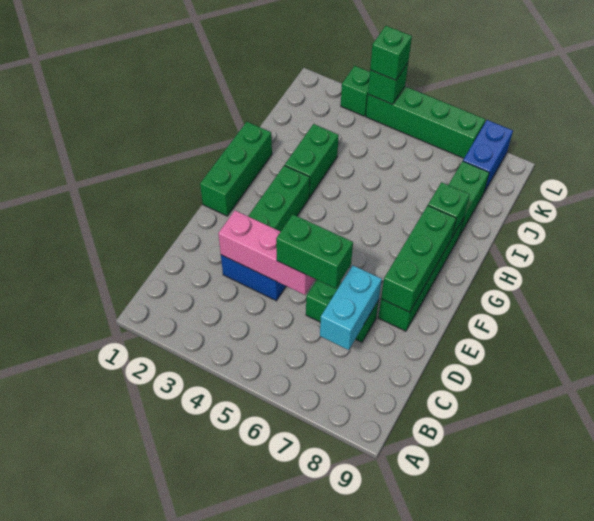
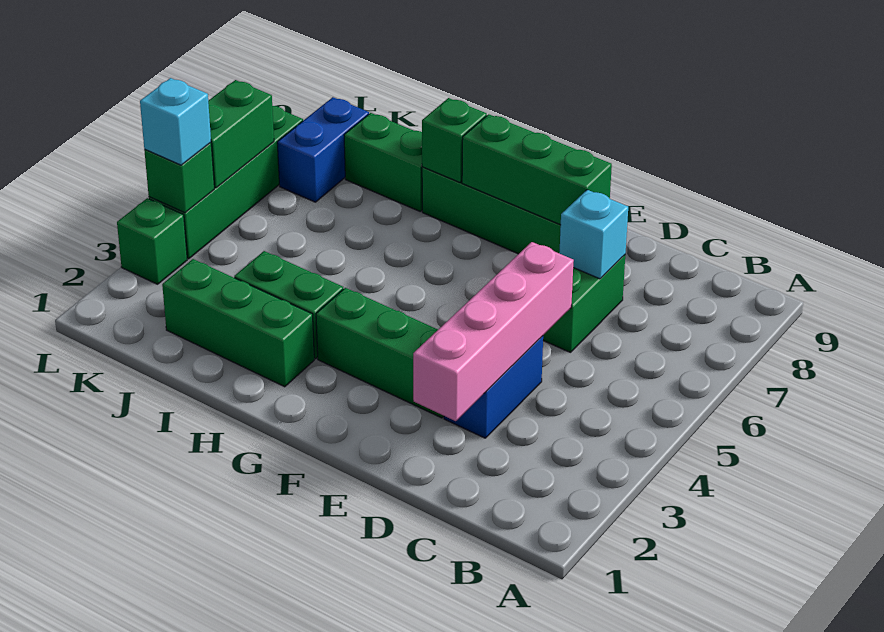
cyan 1x2 brick [320,265,382,350] -> cyan 1x1 brick [559,190,628,279]
pink 1x3 brick [218,211,315,295] -> pink 1x4 brick [413,242,574,421]
green 1x2 brick [276,214,353,289] -> green 1x2 brick moved to [208,80,274,188]
green 1x3 brick [200,122,272,216] -> green 1x3 brick moved to [162,259,314,387]
blue 1x2 brick [463,120,513,192] -> blue 1x2 brick turned to [277,97,369,202]
green 1x1 brick [370,26,412,80] -> cyan 1x1 brick [140,78,211,165]

